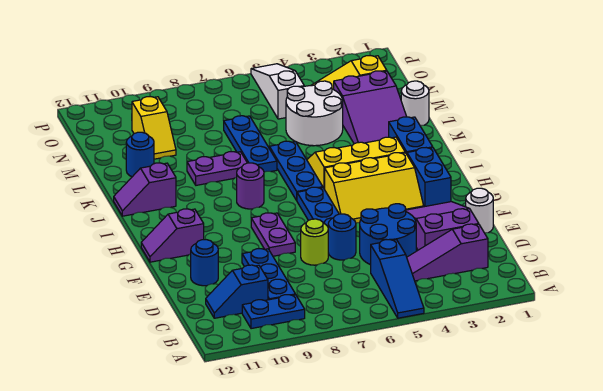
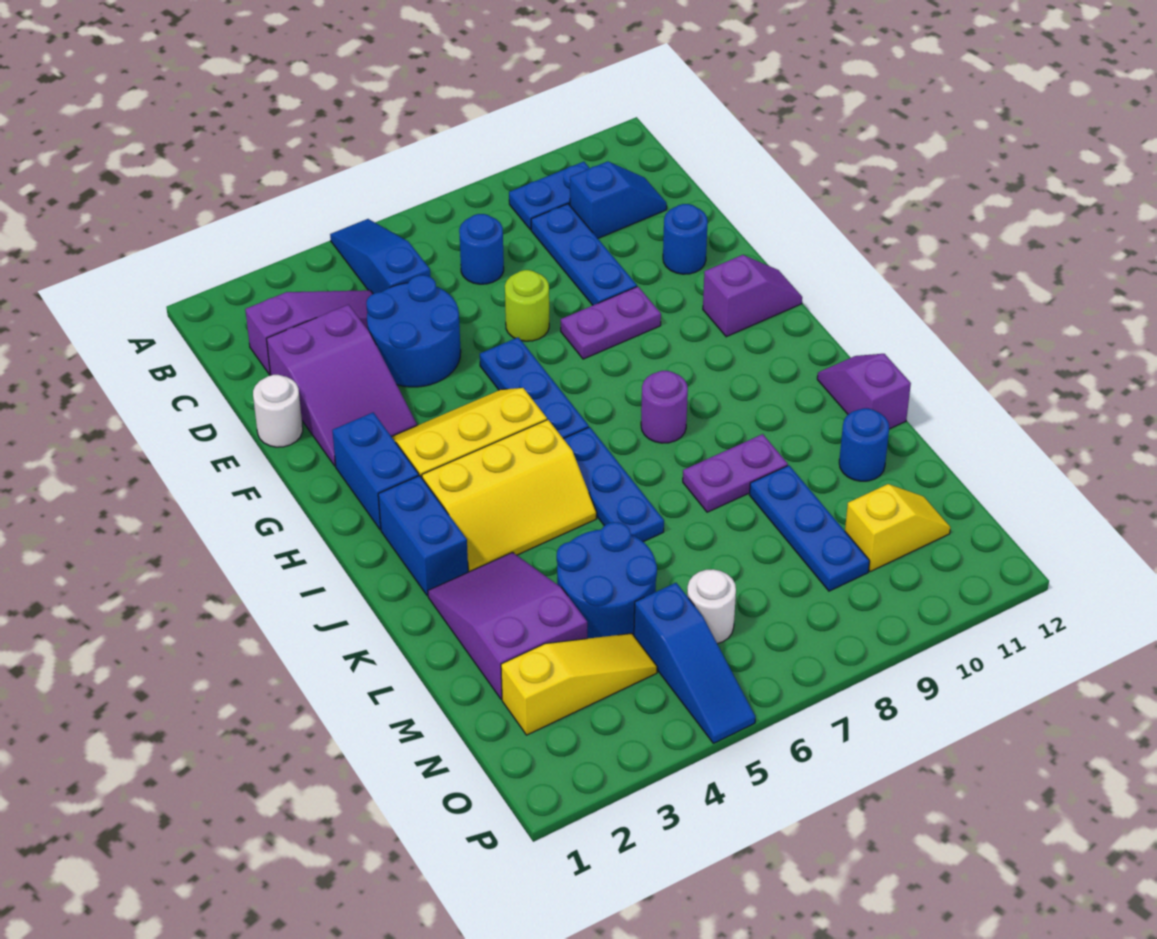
blue 1x1 round brick [328,214,356,260] -> blue 1x1 round brick moved to [459,214,504,284]
purple 1x2 plate [251,213,295,256] -> purple 1x2 plate turned to [561,287,661,359]
purple 1x2 slope [114,163,176,216] -> purple 1x2 slope turned to [817,354,911,429]
blue 1x3 plate [224,116,277,172] -> blue 1x3 plate moved to [750,465,870,591]
white 1x1 round brick [401,81,429,126] -> white 1x1 round brick moved to [687,570,736,644]
white 2x2 round brick [286,81,343,146] -> blue 2x2 round brick [557,522,657,639]
yellow 1x2 slope [132,97,176,159] -> yellow 1x2 slope turned to [845,484,951,571]
white 1x3 slope [251,64,304,119] -> blue 1x3 slope [634,583,755,743]

